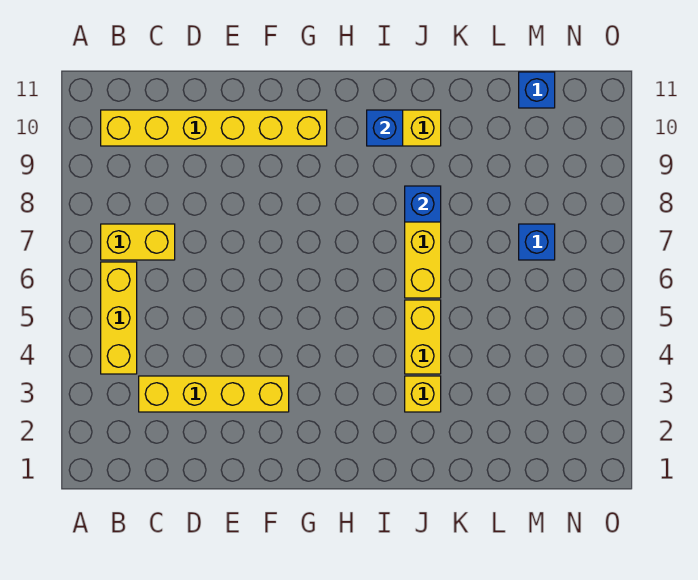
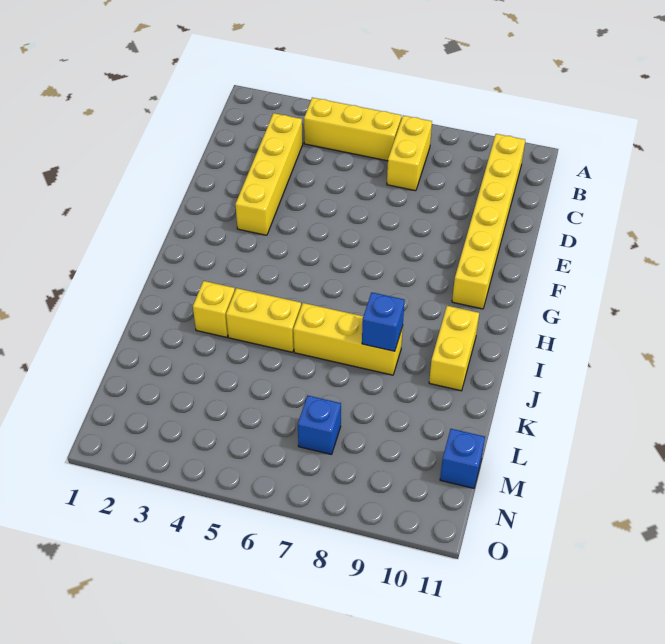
blue 1x1 brick [367,110,403,146] -> none

